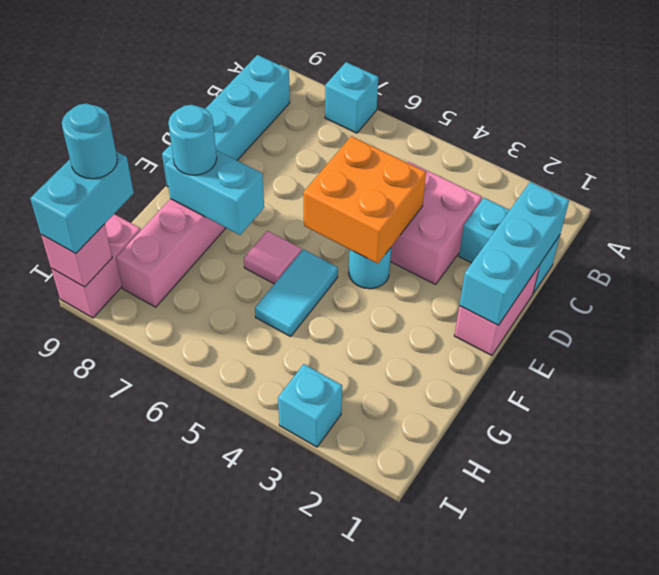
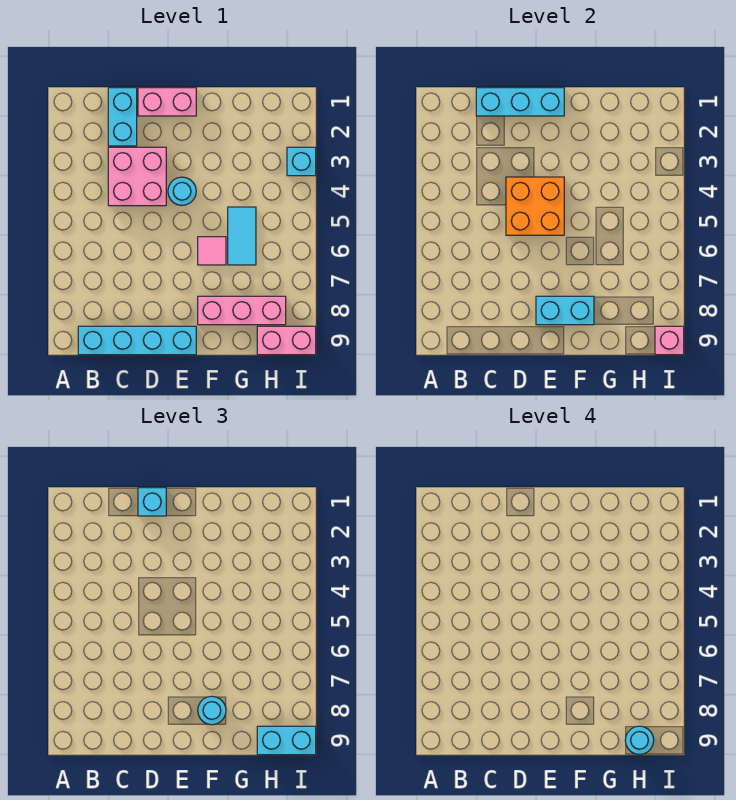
cyan 1x1 brick [325,62,378,133] -> cyan 1x1 brick moved to [138,488,166,516]
cyan 1x2 tile [255,249,338,337] -> cyan 1x2 tile turned to [228,207,256,265]
cyan 1x2 brick [165,150,264,235] -> cyan 1x2 brick turned to [536,296,594,325]

